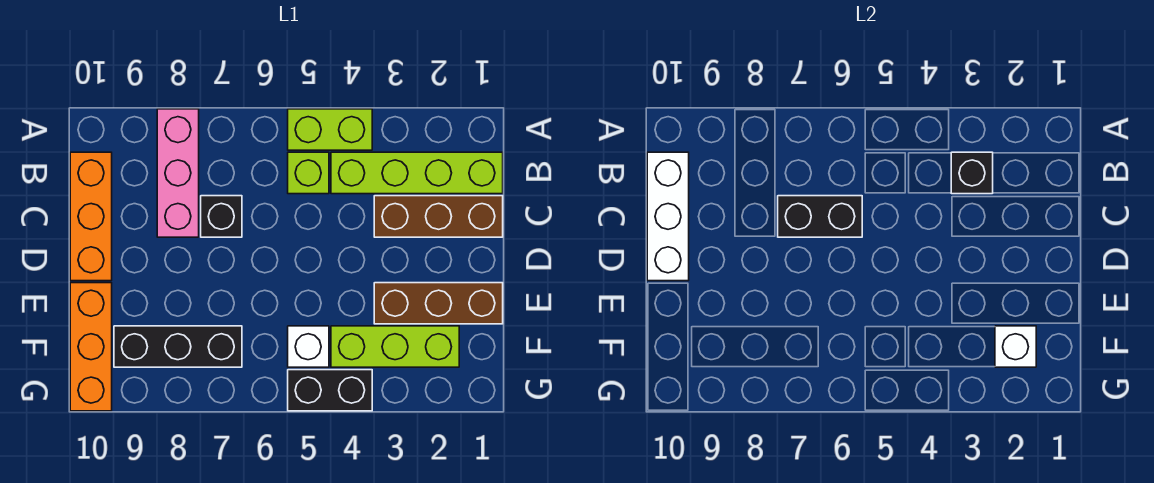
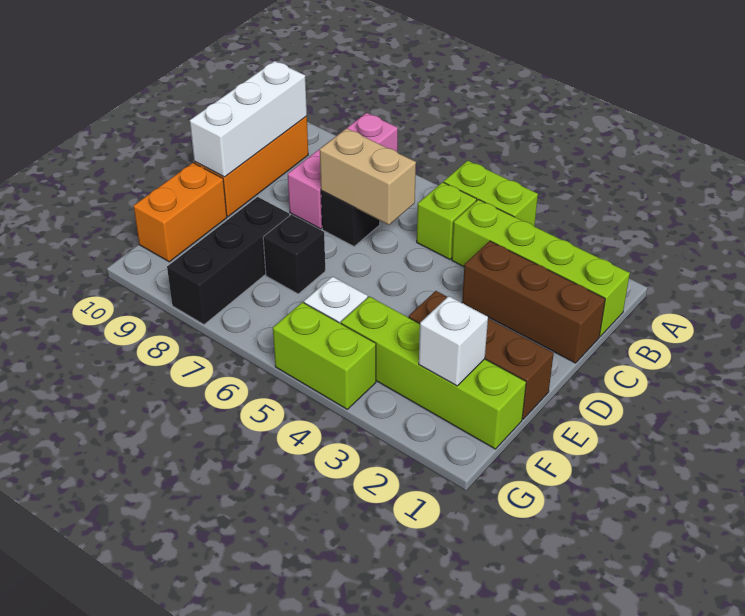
black 1x1 brick [951,152,993,194] -> black 1x1 brick moved to [263,215,325,294]
black 1x2 brick [778,196,862,237] -> tan 1x2 brick [320,128,416,225]
orange 1x3 brick [70,283,112,411] -> orange 1x2 brick [134,163,227,262]
lime 1x3 brick [331,326,459,367] -> lime 1x4 brick [341,296,526,449]
black 1x3 brick [114,326,242,367] -> black 1x3 brick turned to [167,197,290,325]
black 1x2 brick [288,370,372,411] -> lime 1x2 brick [273,302,376,409]

